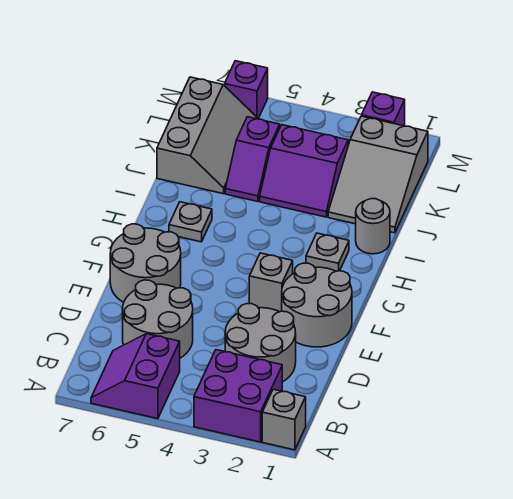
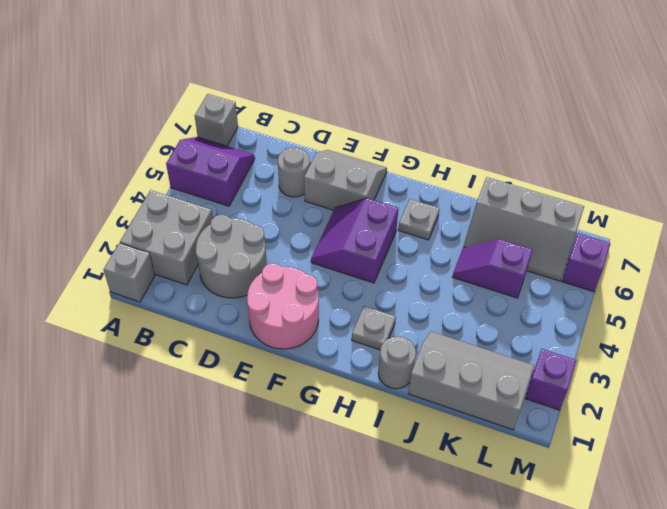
purple 2x2 brick [194,350,282,442] -> grey 2x2 brick [120,190,213,285]
grey 2x2 round brick [123,280,193,358] -> grey 1x1 round brick [278,148,310,197]
grey 2x2 round brick [282,263,352,347] -> pink 2x2 round brick [247,263,319,349]
grey 2x2 round brick [110,224,181,302] -> grey 2x2 slope [304,150,387,210]
grey 1x1 brick [249,253,293,312] -> grey 1x1 brick moved to [195,94,238,146]
grey 2x3 slope [328,116,428,233] -> grey 2x3 slope turned to [408,331,534,430]
purple 2x2 slope [260,125,348,217] -> purple 2x2 slope moved to [311,198,398,283]

